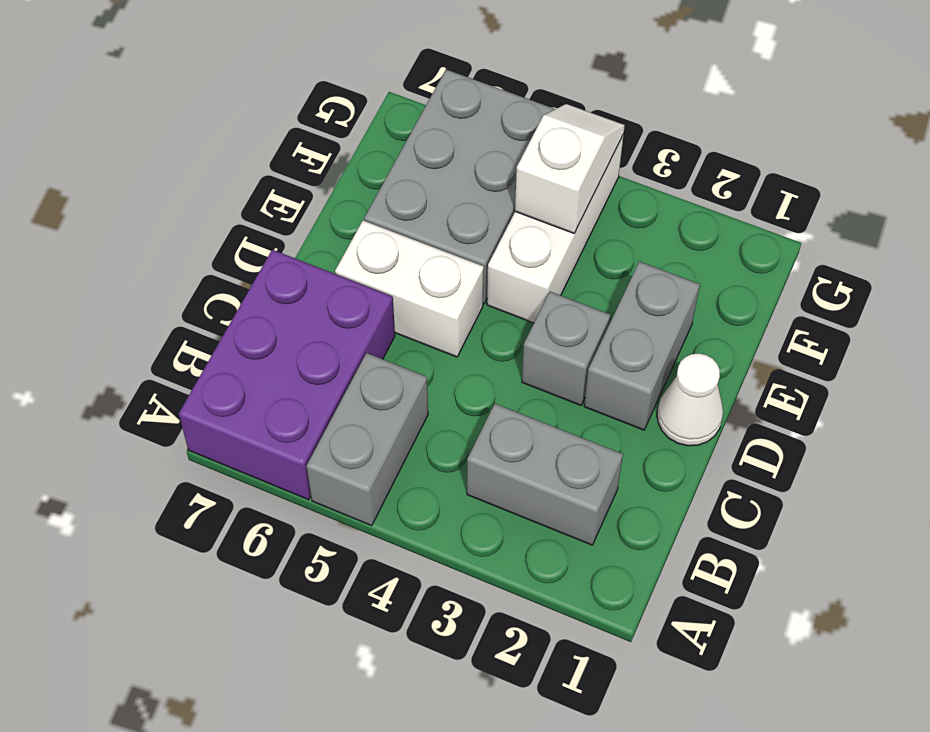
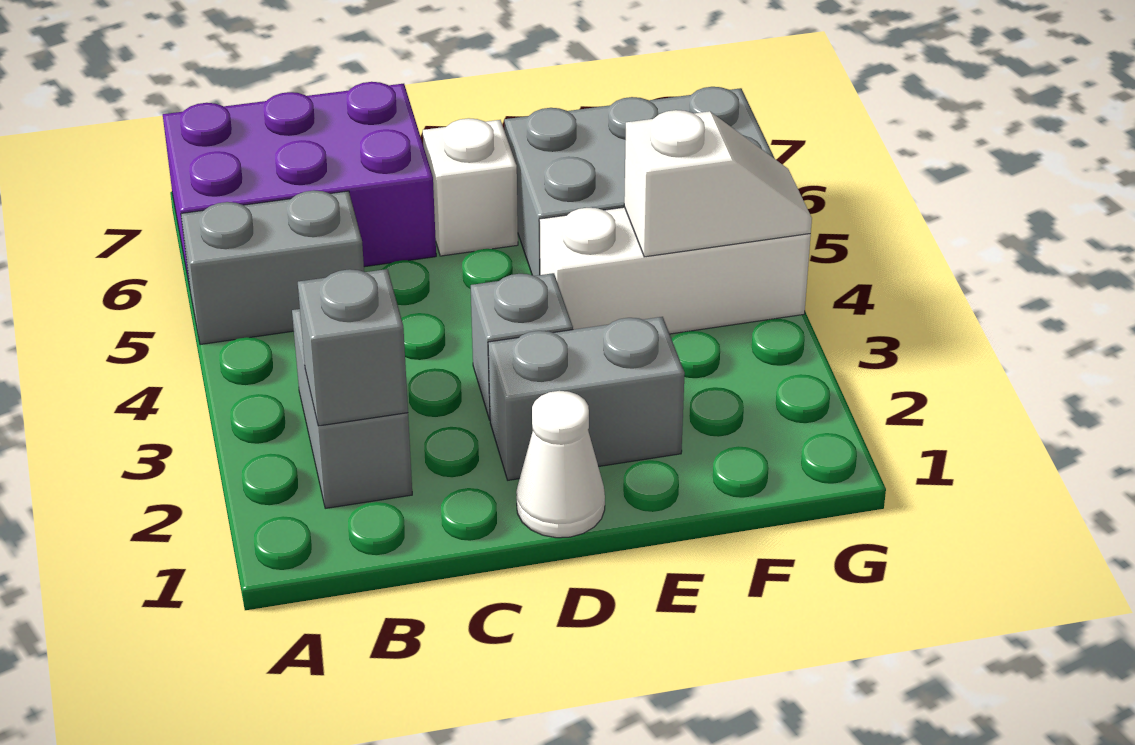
none -> grey 1x1 brick [298,269,408,426]
white 1x2 brick [335,220,484,357] -> white 1x1 brick [423,118,518,256]

